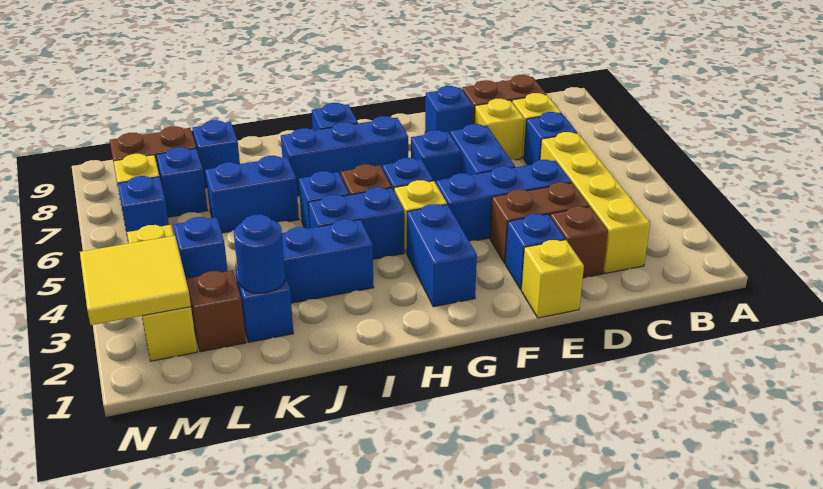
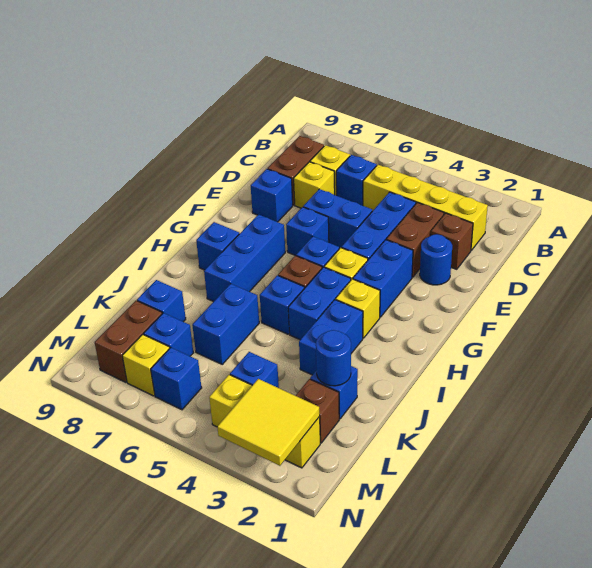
yellow 1x1 brick [521,240,584,318] -> yellow 1x1 brick moved to [336,279,380,338]
blue 1x1 brick [505,214,565,290] -> blue 1x1 round brick [420,234,452,285]
blue 1x2 brick [407,204,477,307] -> blue 1x2 brick turned to [353,240,413,317]

